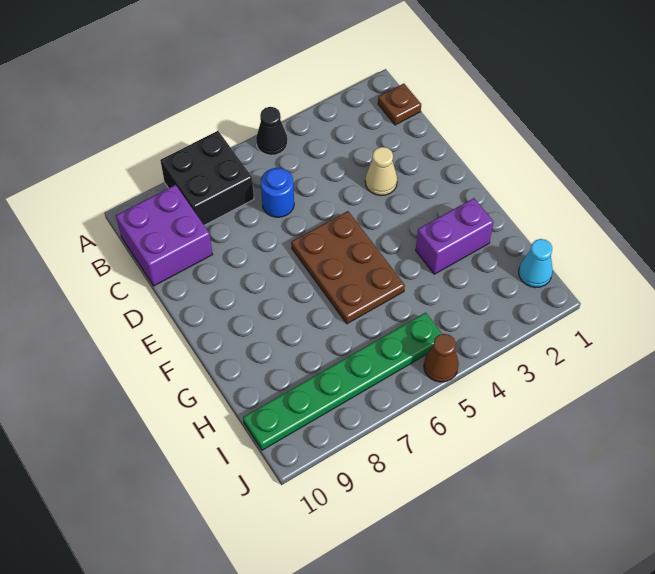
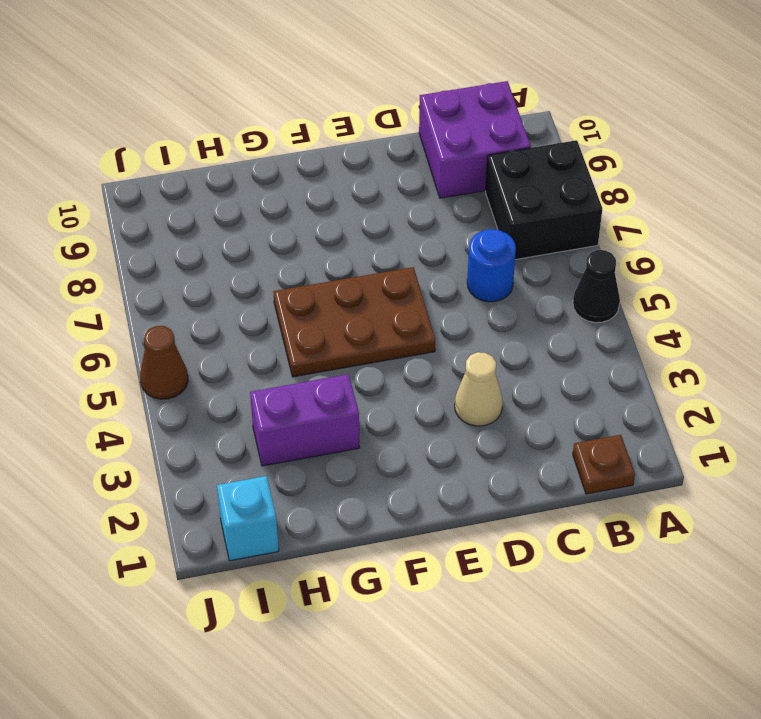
purple 1x2 brick [416,198,494,274] -> purple 1x2 brick turned to [250,374,360,466]
cyan 1x1 cone [519,239,553,288] -> cyan 1x1 brick [217,476,279,561]
green 1x6 plate [243,312,442,450] -> none

